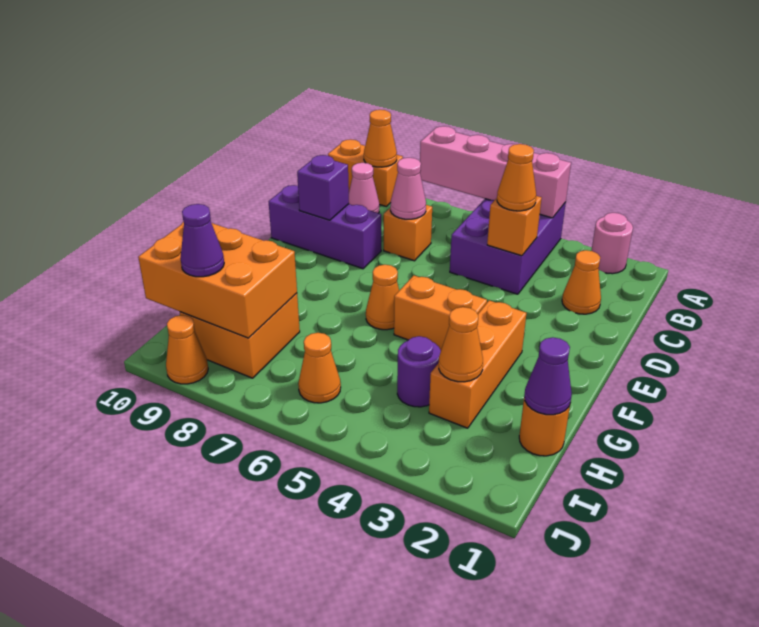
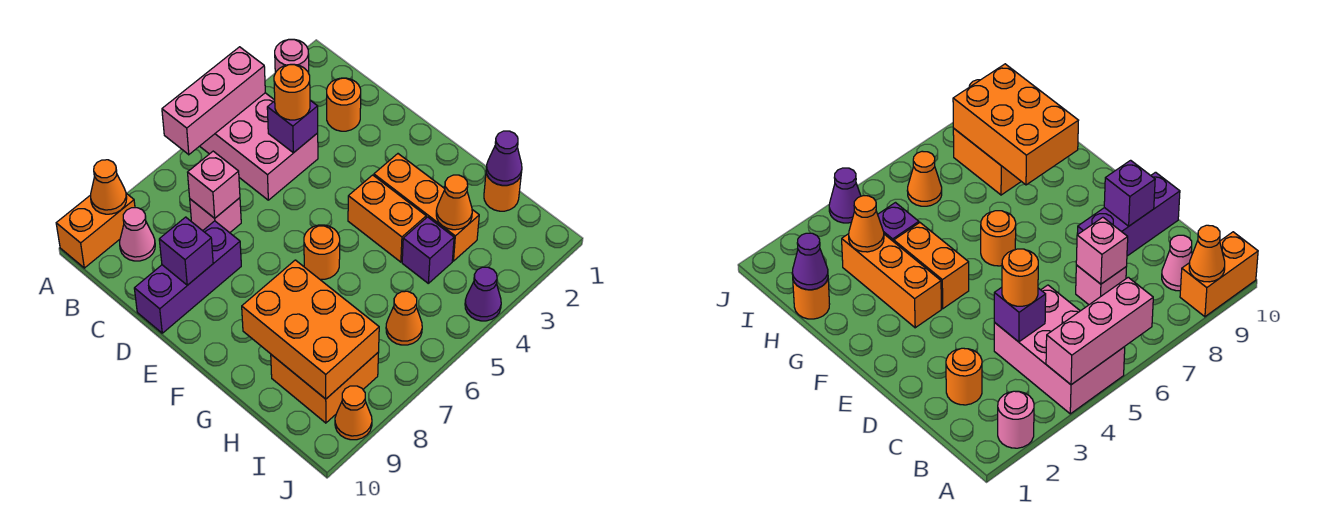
purple 2x3 brick [450,199,566,294] -> pink 2x3 brick [200,93,318,200]
pink 1x4 brick [420,126,571,218] -> pink 1x3 brick [162,47,265,155]
orange 1x1 cone [562,250,601,314] -> orange 1x1 round brick [327,78,361,131]
orange 1x1 brick [487,196,542,256] -> purple 1x1 brick [267,100,318,153]
orange 1x1 cone [497,144,536,211] -> orange 1x1 round brick [274,64,310,120]
orange 1x1 brick [384,205,432,261] -> pink 1x1 brick [190,198,241,233]
pink 1x1 cone [390,158,426,219] -> pink 1x1 brick [188,151,240,218]
orange 1x2 brick [394,275,487,350] -> orange 1x2 brick turned to [348,175,426,262]
orange 1x1 cone [366,265,399,330] -> orange 1x1 round brick [304,225,340,279]
purple 1x1 round brick [397,336,441,407] -> purple 1x1 brick [402,217,454,283]
orange 2x3 brick [138,222,297,338] -> orange 2x3 brick turned to [242,260,379,399]
purple 1x1 cone [180,204,224,277] -> purple 1x1 cone moved to [465,267,501,321]

